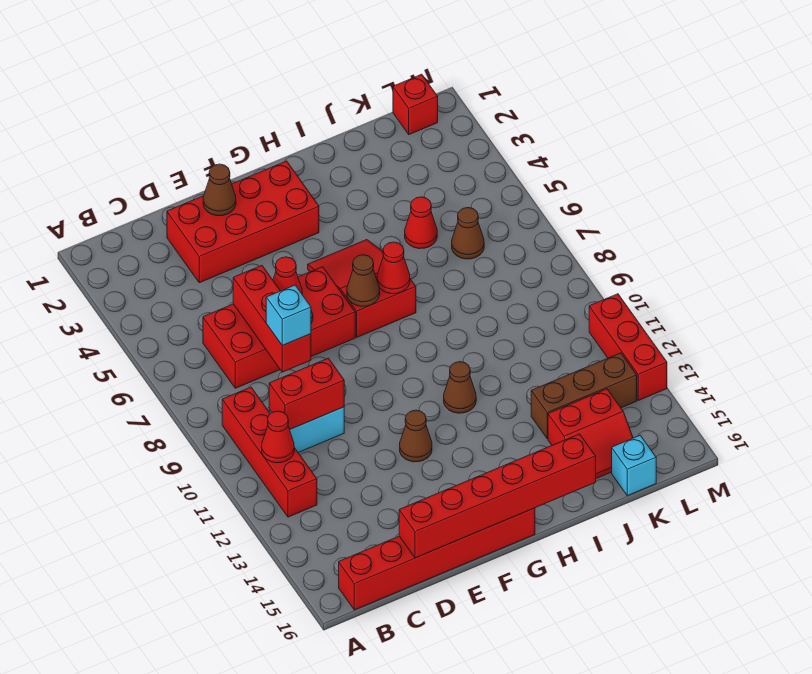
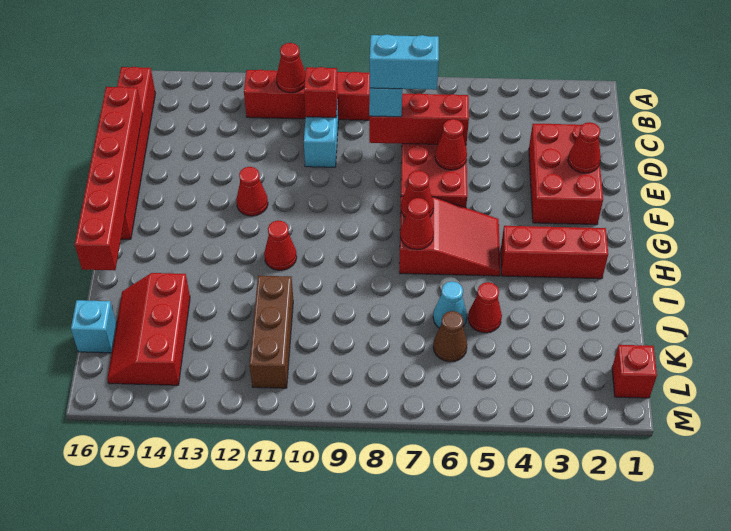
red 1x2 brick [269,358,344,429] -> red 1x1 brick [304,67,338,117]
red 2x4 brick [167,161,319,283] -> red 2x3 brick [529,124,603,225]
none -> cyan 1x2 brick [370,34,439,90]
brown 1x1 cone [203,164,236,216] -> red 1x1 cone [568,122,601,173]
brown 1x1 cone [400,410,432,462] -> red 1x1 cone [236,167,268,216]
brown 1x1 cone [347,255,380,306] -> red 1x1 cone [401,171,434,217]
brown 1x1 cone [444,362,476,413] -> red 1x1 cone [264,221,297,270]
none -> cyan 1x1 cone [433,281,467,328]
brown 1x3 brick [531,353,637,439] -> brown 1x3 brick moved to [249,276,293,388]
red 2x2 slope [548,389,633,479] -> red 2x3 slope [107,273,190,385]
red 1x3 brick [589,294,667,400] -> red 1x3 brick moved to [501,226,608,279]

